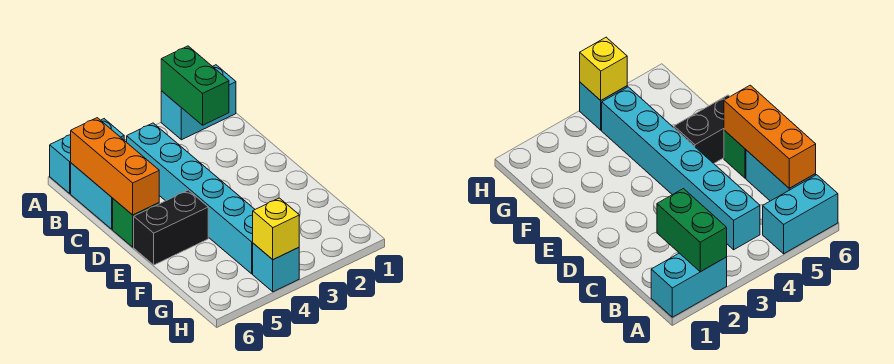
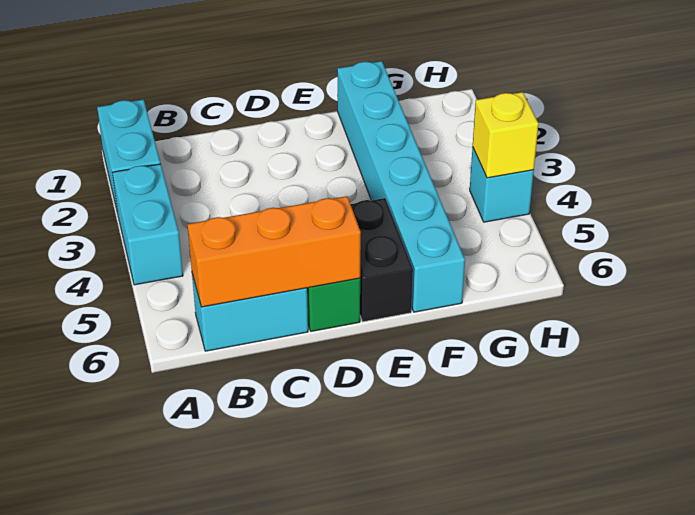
green 1x2 brick [161,46,229,125] -> none
cyan 1x2 brick [50,119,124,193] -> cyan 1x2 brick moved to [112,164,183,285]
cyan 1x6 brick [127,123,255,274] -> cyan 1x6 brick turned to [337,61,465,312]

